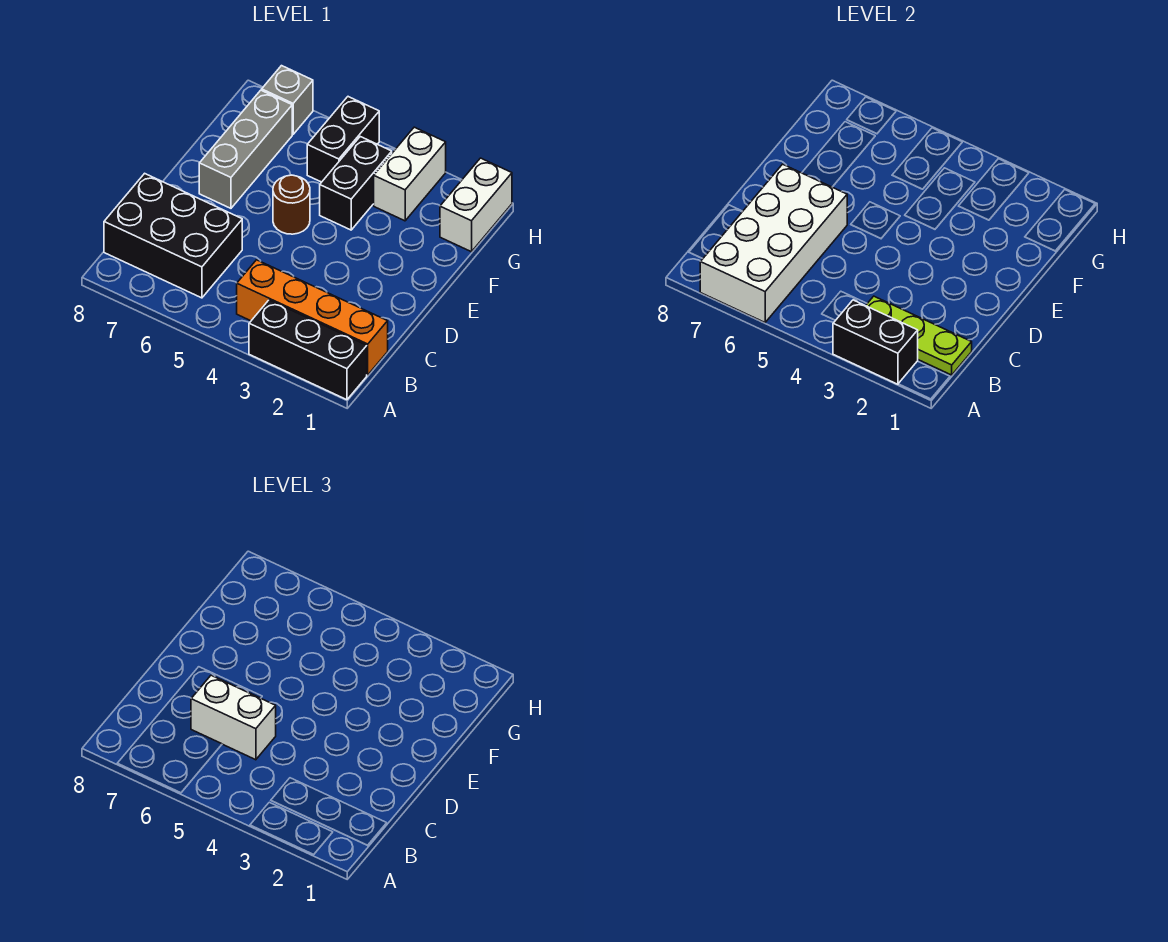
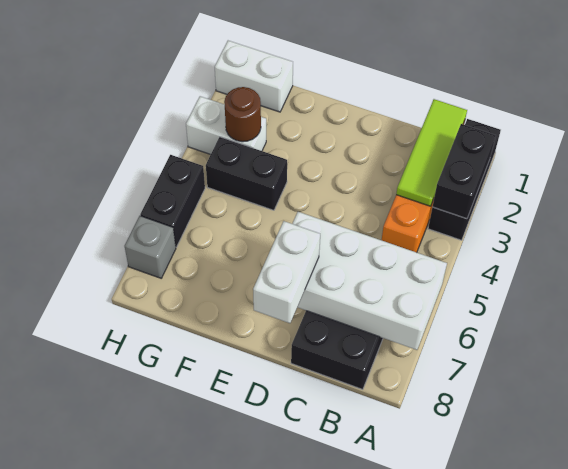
lime 1x3 plate [866,296,972,375] -> lime 1x3 tile [396,99,467,206]
white 1x2 brick [191,675,276,760] -> white 1x2 brick moved to [253,221,320,323]
brown 1x1 round brick [273,175,310,234] -> brown 1x1 round brick moved to [224,87,261,142]
grey 1x3 brick [199,90,292,208] -> none
black 1x2 brick [307,97,379,182] -> black 1x2 brick turned to [140,155,205,247]

